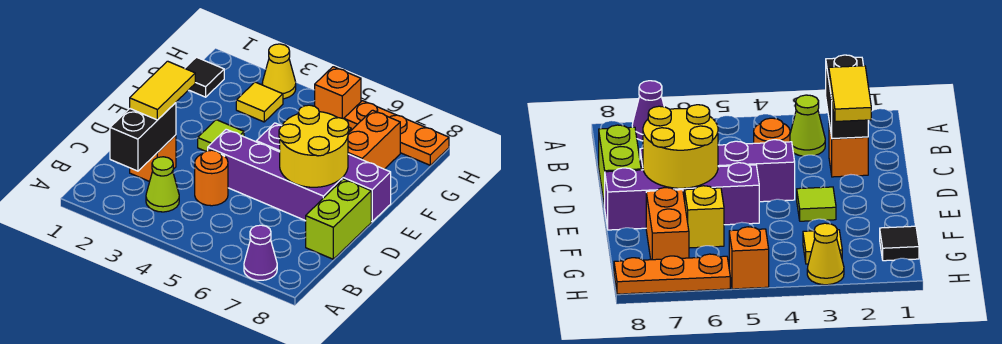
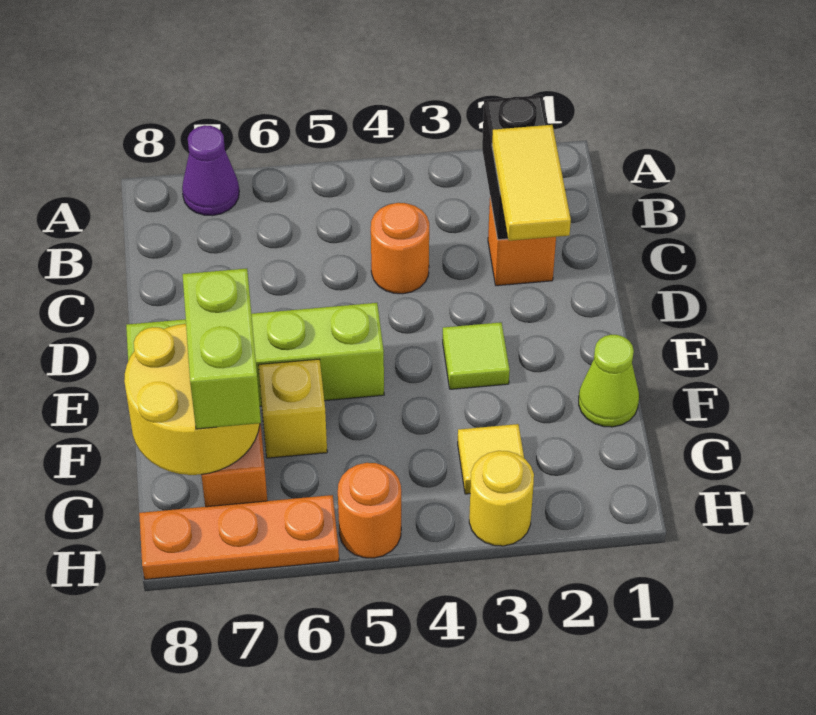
lime 1x1 cone [146,157,179,212] -> lime 1x1 cone moved to [579,335,639,427]
lime 1x2 brick [306,179,371,259] -> lime 1x2 brick moved to [183,268,261,429]
purple 1x4 brick [208,129,342,221] -> none
yellow 2x2 round brick [279,105,349,187] -> yellow 2x2 round brick moved to [124,324,260,475]
purple 1x4 brick [256,123,391,222] -> lime 1x4 brick [126,303,384,406]
black 1x1 tile [185,57,224,97] -> none
yellow 1x1 cone [262,44,296,99] -> yellow 1x1 round brick [469,451,534,546]
orange 1x1 brick [315,67,361,119] -> orange 1x1 round brick [338,463,401,558]

